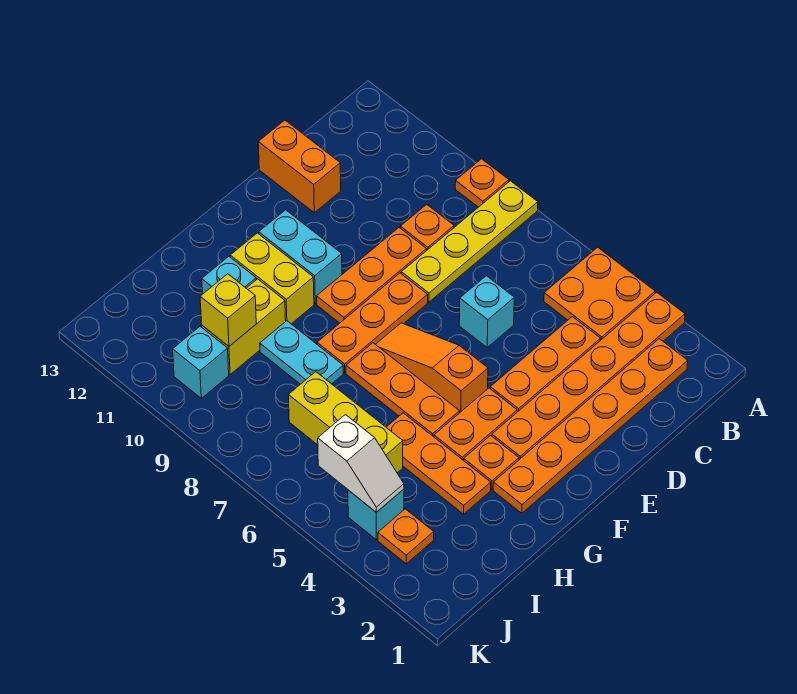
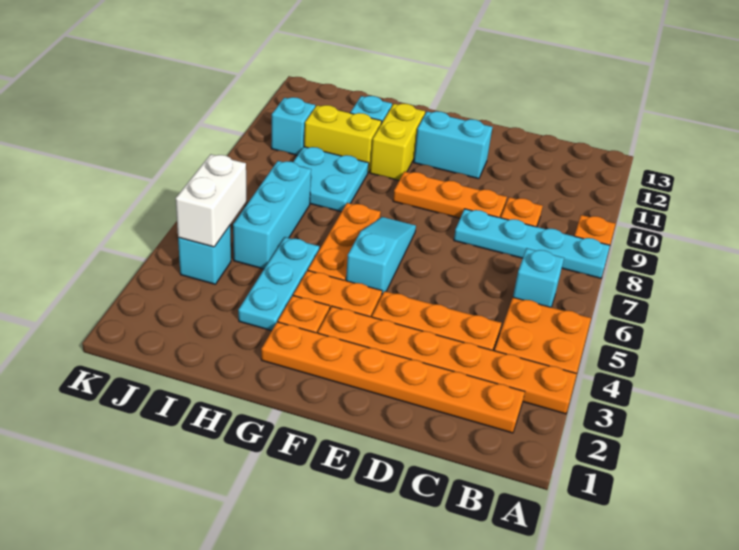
yellow 1x4 plate [401,181,538,302] -> cyan 1x4 plate [454,209,610,278]
cyan 1x1 brick [459,276,514,347] -> cyan 1x1 brick moved to [513,248,564,307]
orange 1x2 brick [258,120,341,213] -> none
orange 1x3 plate [317,273,428,373] -> none
orange 1x3 slope [376,323,488,413] -> cyan 1x3 slope [346,217,416,294]
cyan 1x2 brick [259,210,342,304] -> cyan 1x2 brick turned to [414,111,492,179]
orange 1x3 plate [386,413,491,514] -> cyan 1x3 plate [238,237,319,331]
cyan 1x2 plate [260,321,343,384] -> cyan 2x2 plate [293,147,369,212]
yellow 1x3 brick [288,372,403,473] -> cyan 1x3 brick [233,161,311,269]
yellow 1x1 brick [200,274,256,346] -> none
orange 1x1 plate [378,509,434,564] -> none
white 1x2 slope [318,415,404,512] -> white 1x2 brick [176,154,246,247]

